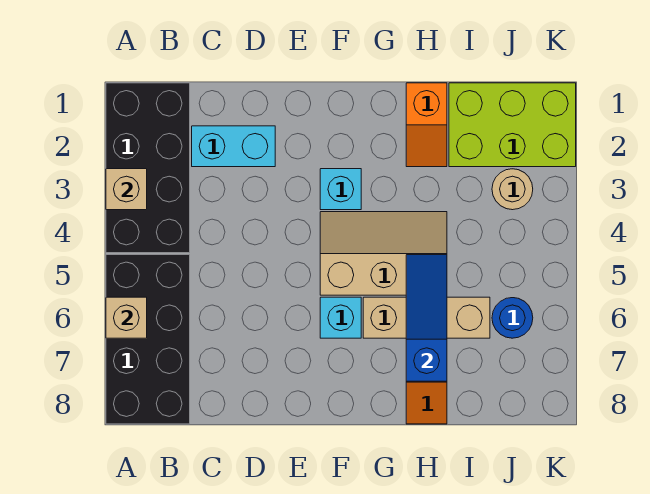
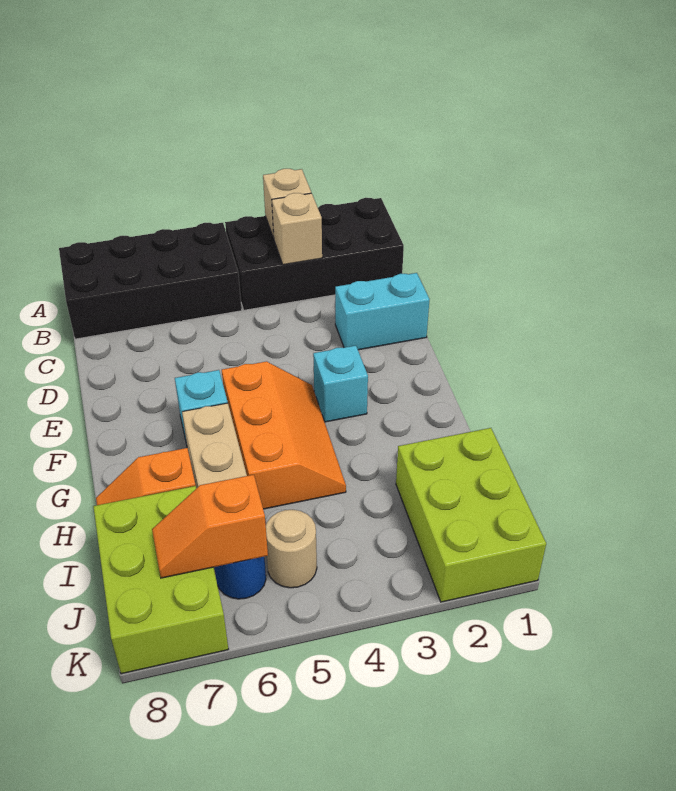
tan 1x1 brick [106,297,147,338] -> tan 1x1 brick moved to [272,193,322,265]
cyan 1x2 brick [192,126,275,167] -> cyan 1x2 brick turned to [335,273,430,350]
tan 2x3 slope [320,212,447,295] -> orange 2x3 slope [222,361,346,509]
orange 1x2 slope [406,83,447,167] -> orange 1x2 slope moved to [152,475,268,578]
blue 1x3 slope [406,255,447,381] -> none
none -> lime 2x3 brick [93,486,228,674]
tan 1x1 round brick [492,169,533,210] -> tan 1x1 round brick moved to [266,510,317,588]

